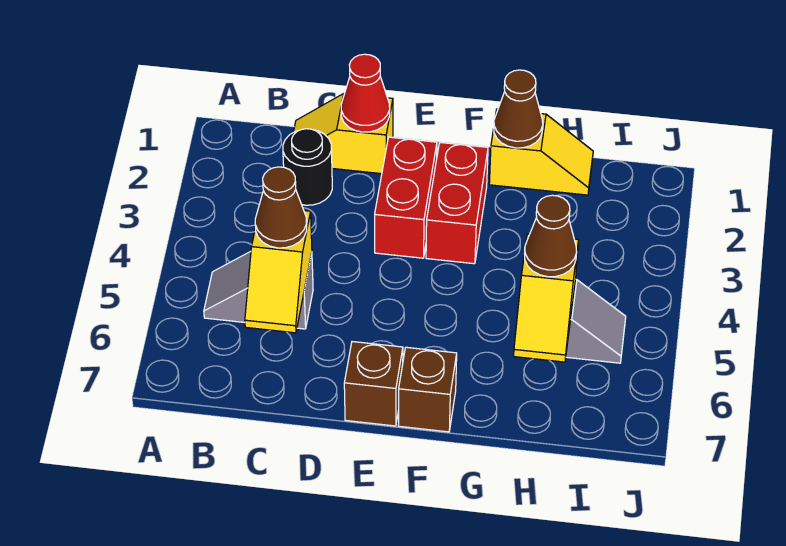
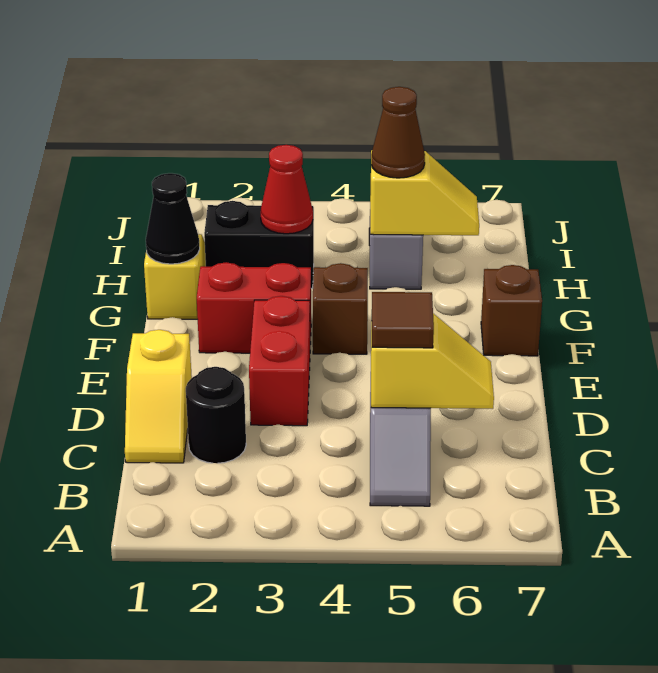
brown 1x1 cone [255,167,307,248] -> brown 1x1 tile [372,292,434,348]
red 1x1 cone [341,54,390,132] -> red 1x1 cone moved to [261,145,313,234]
red 1x2 brick [375,137,437,258] -> red 1x2 brick turned to [249,296,310,426]
brown 1x1 brick [344,342,403,426] -> brown 1x1 brick moved to [313,263,368,354]
brown 1x1 cone [494,70,543,148] -> black 1x1 cone [146,173,200,264]
none -> black 1x2 brick [204,201,314,288]

